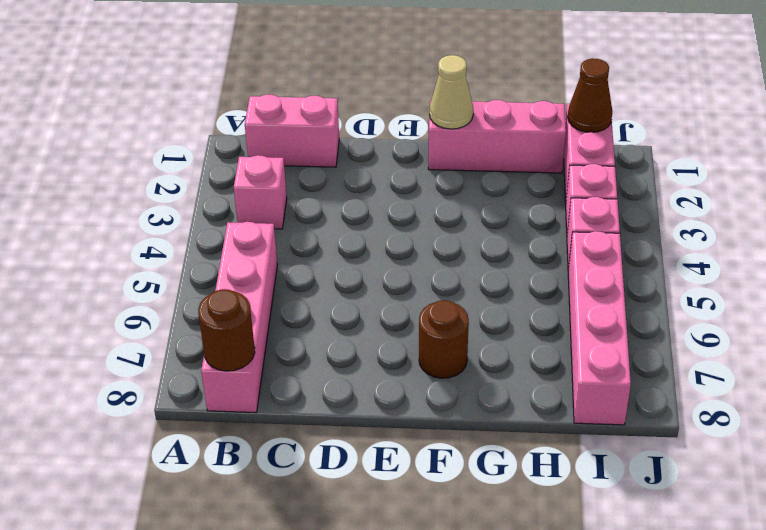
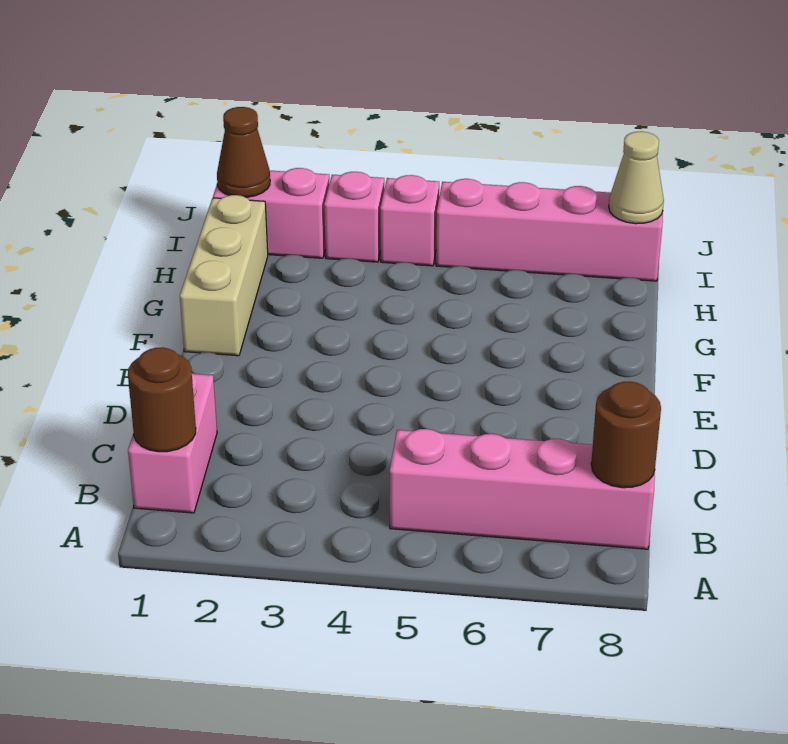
pink 1x1 brick [234,155,287,229] -> none
pink 1x3 brick [428,100,566,173] -> tan 1x3 brick [180,195,268,356]
tan 1x1 cone [429,55,473,129] -> tan 1x1 cone moved to [609,131,664,224]
brown 1x1 round brick [419,300,469,378] -> brown 1x1 round brick moved to [128,348,196,452]

